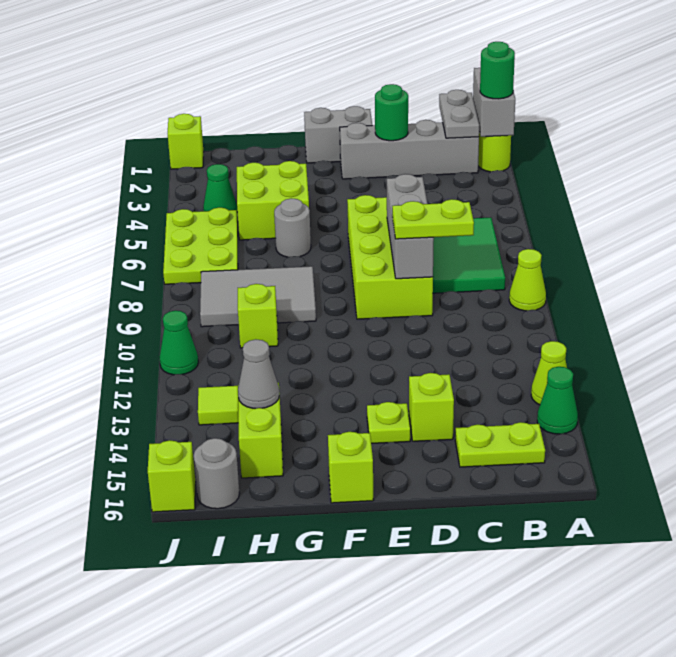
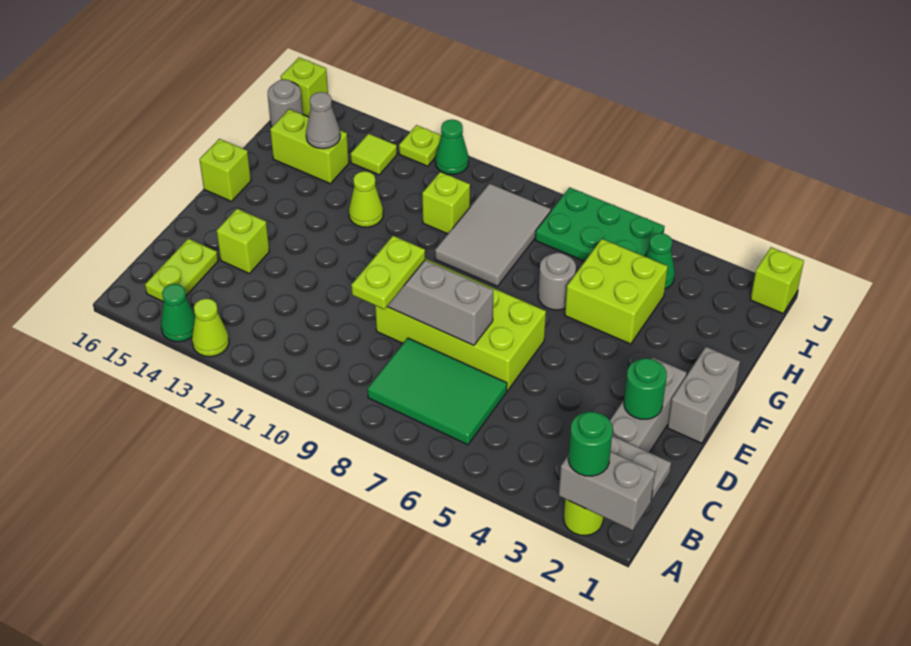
lime 1x1 cone [509,249,546,311] -> lime 1x1 cone moved to [349,171,383,227]
lime 1x1 plate [367,402,410,444] -> lime 1x1 plate moved to [399,125,441,166]
lime 2x3 plate [163,208,238,284] -> green 2x3 plate [535,187,665,261]

